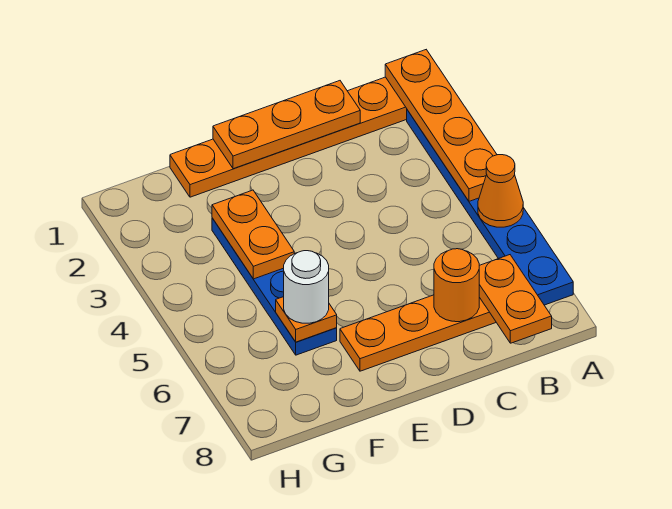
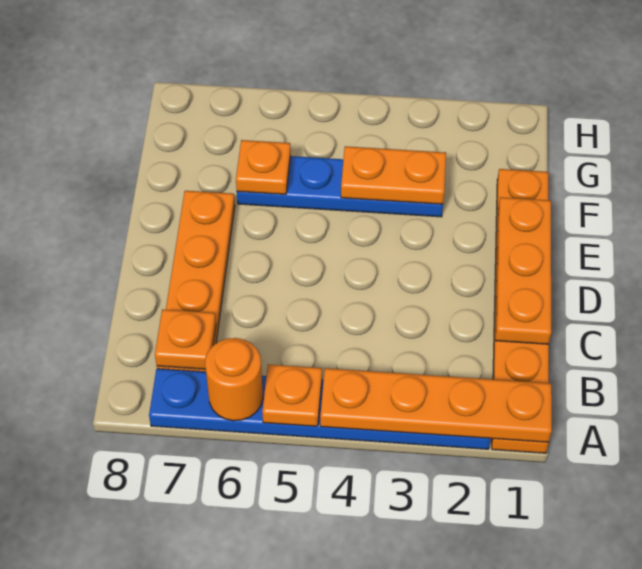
orange 1x1 cone [478,155,523,227] -> orange 1x1 plate [262,364,322,426]
orange 1x2 plate [479,255,552,343] -> orange 1x1 plate [155,309,216,369]
orange 1x1 round brick [434,249,479,322] -> orange 1x1 round brick moved to [205,338,263,421]
white 1x1 round brick [284,251,329,323] -> none

